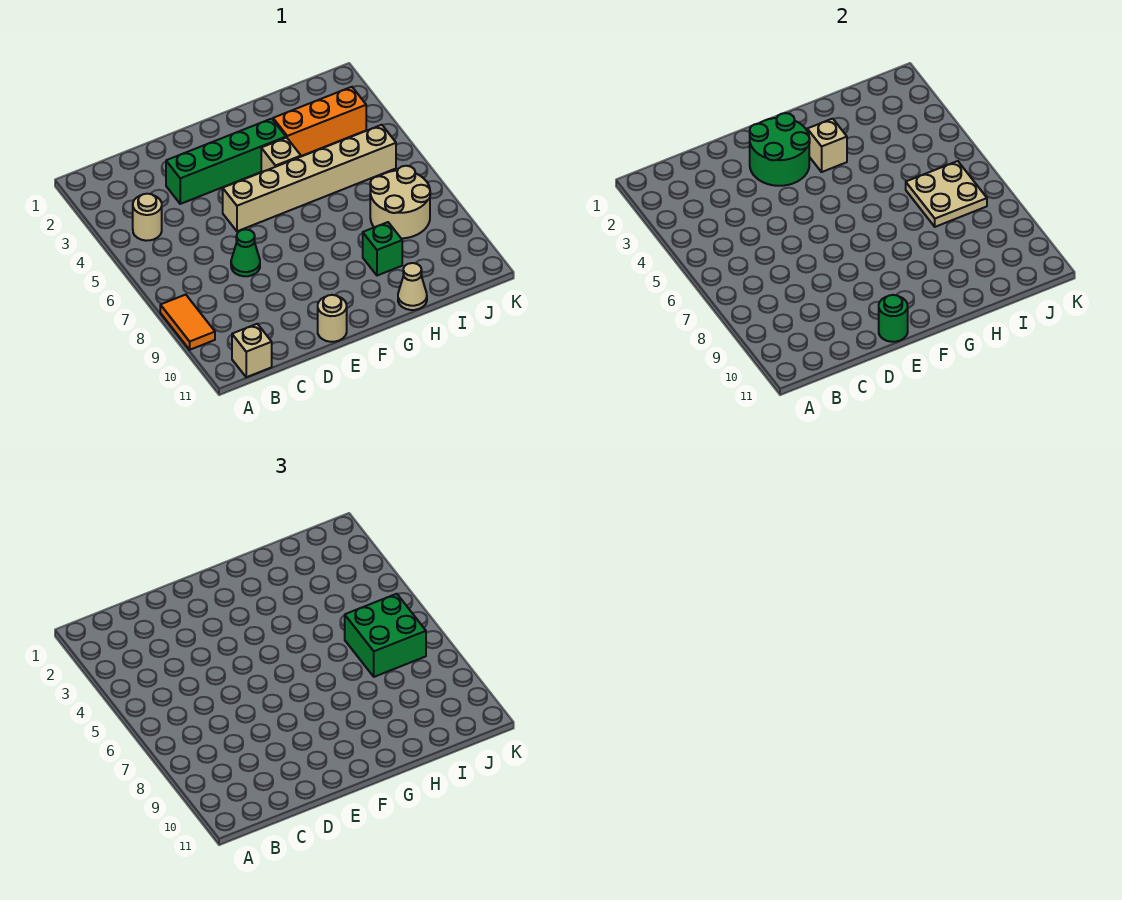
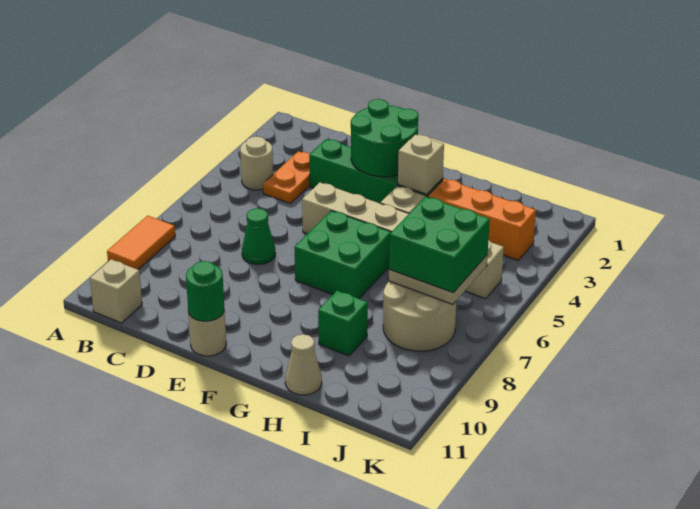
none -> orange 1x2 plate [263,151,310,204]
none -> green 2x2 brick [294,211,391,299]

